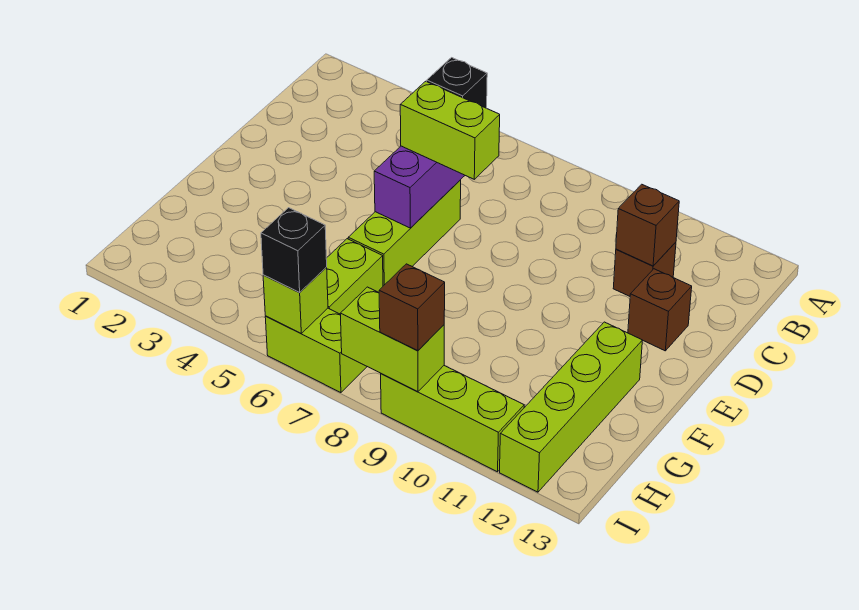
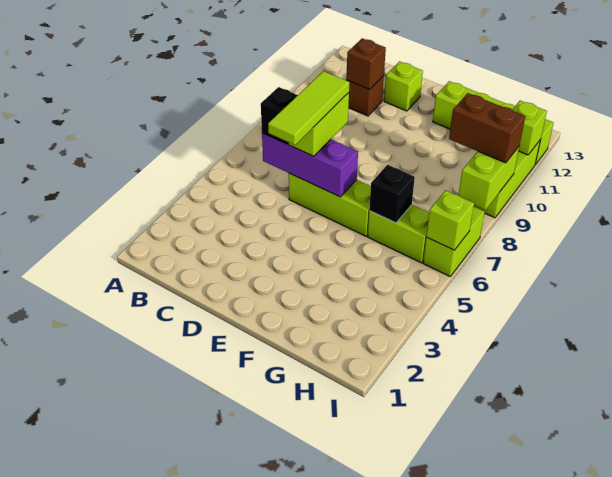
none -> lime 1x3 tile [268,71,350,145]
brown 1x1 brick [628,269,692,351] -> lime 1x1 brick [384,61,423,111]
black 1x1 brick [261,208,327,293] -> black 1x1 brick moved to [369,165,415,223]
brown 1x1 brick [379,264,445,351] -> brown 1x2 brick [449,93,525,163]
none -> lime 1x1 brick [512,101,547,155]

